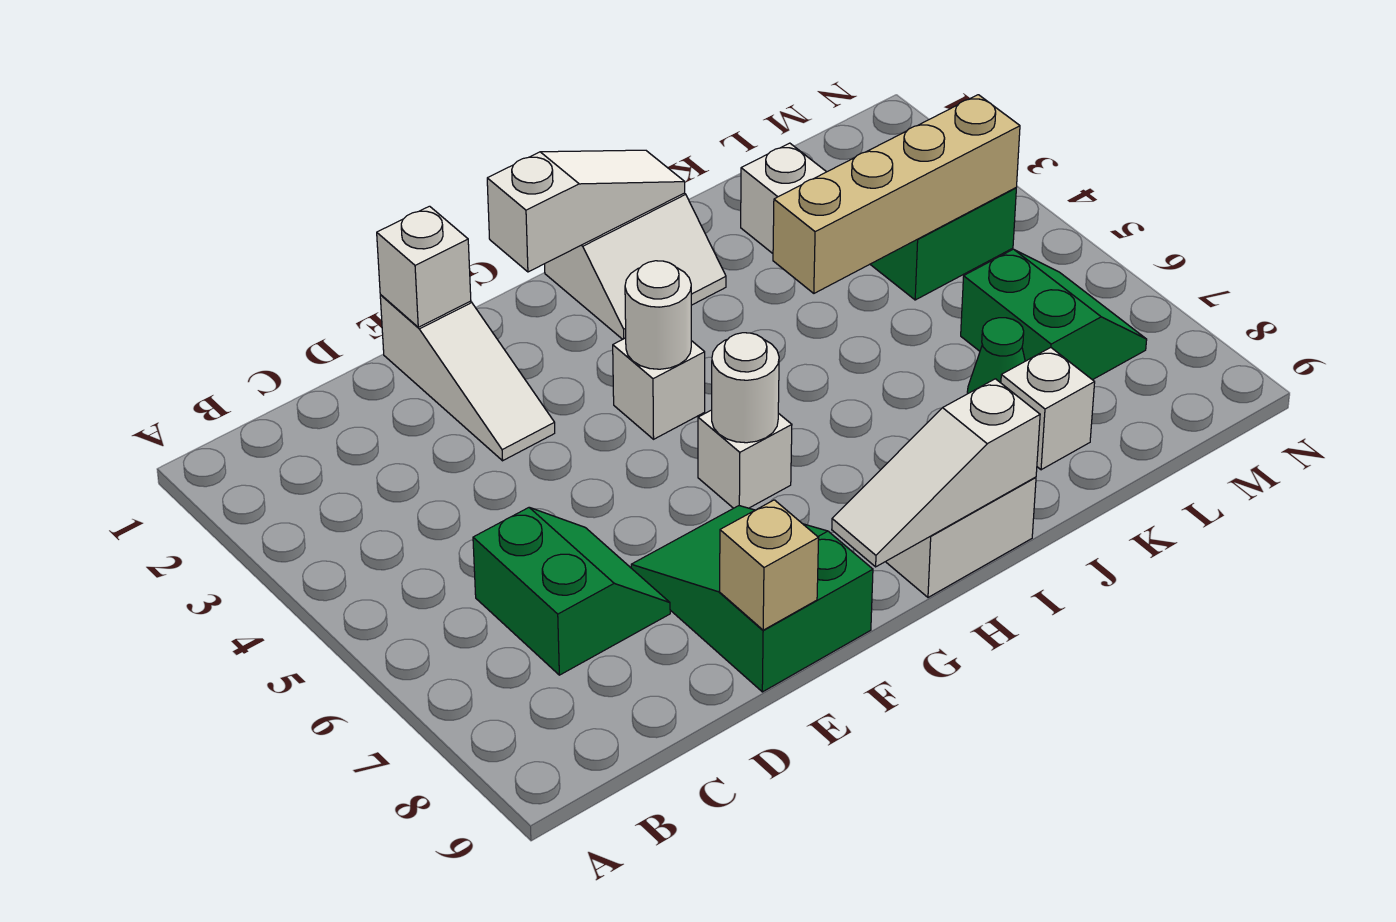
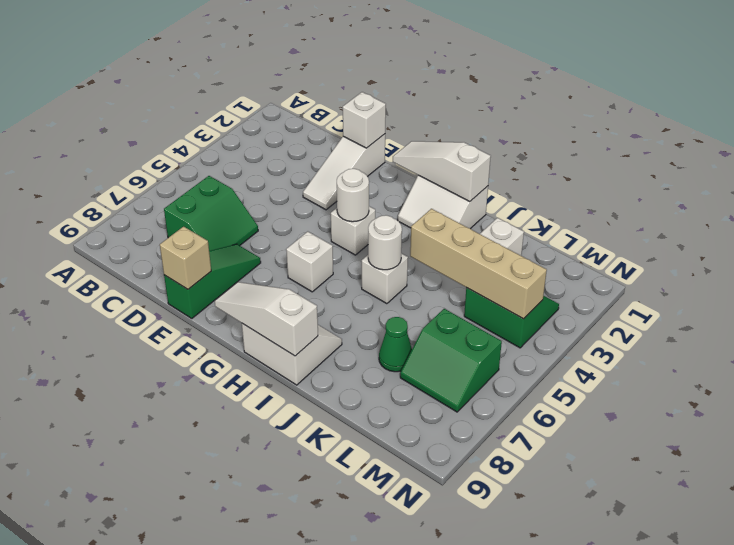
green 2x3 slope [631,506,873,692] -> green 1x3 slope [164,244,261,318]
white 1x3 slope [487,150,685,272] -> white 1x3 slope turned to [393,141,491,202]
white 1x1 round brick [712,333,779,443] -> white 1x1 round brick moved to [368,215,402,270]
white 1x1 brick [1001,348,1095,470] -> white 1x1 brick moved to [362,253,408,304]
green 2x2 slope [961,249,1147,380] -> green 2x2 slope turned to [400,309,502,412]

